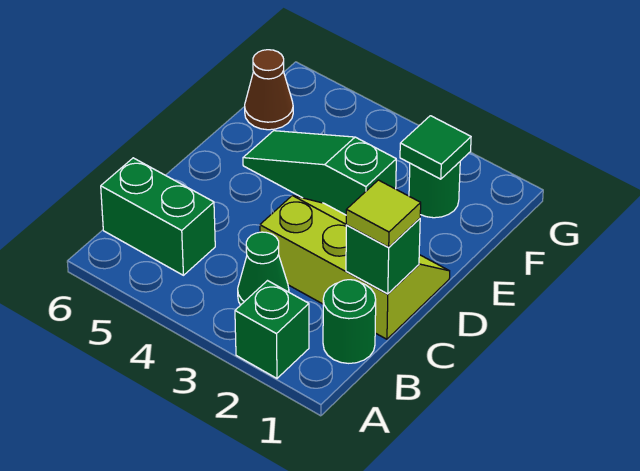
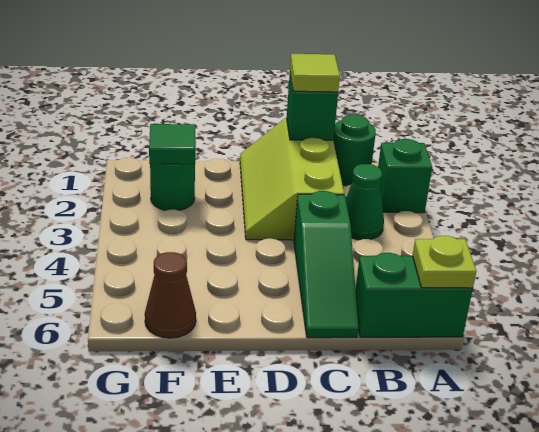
none -> lime 1x1 plate [413,236,476,288]
green 1x2 brick [101,158,215,275] -> green 1x2 brick turned to [355,253,473,337]
green 1x3 slope [243,131,396,215] -> green 1x3 slope moved to [294,191,359,338]

